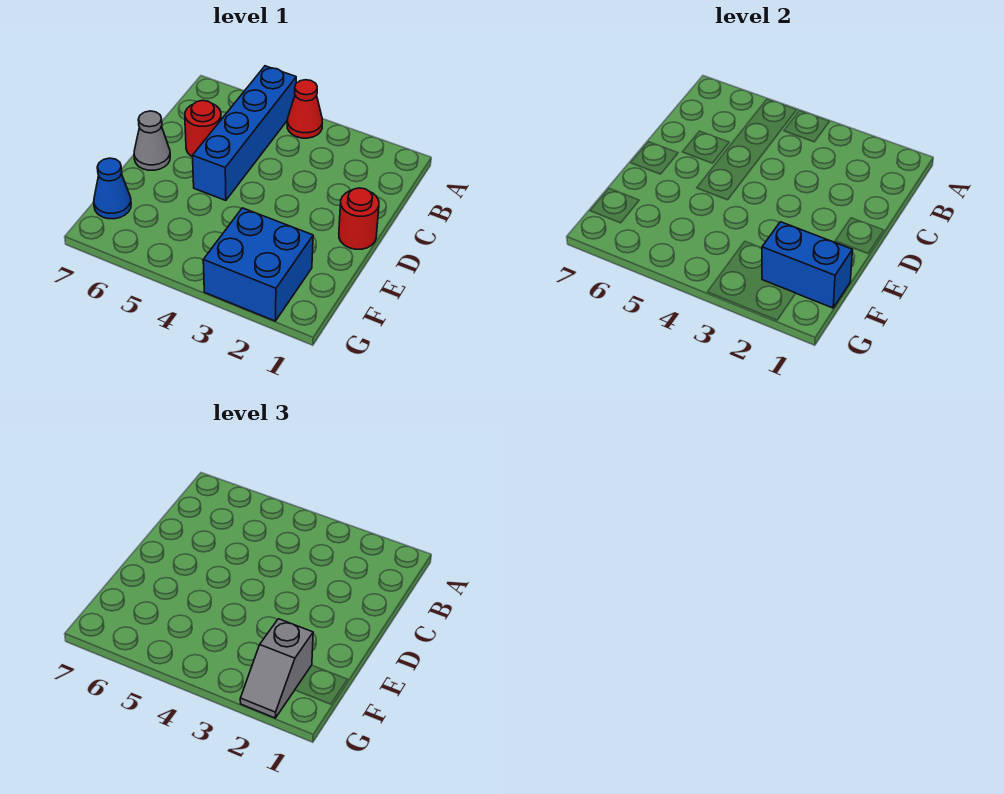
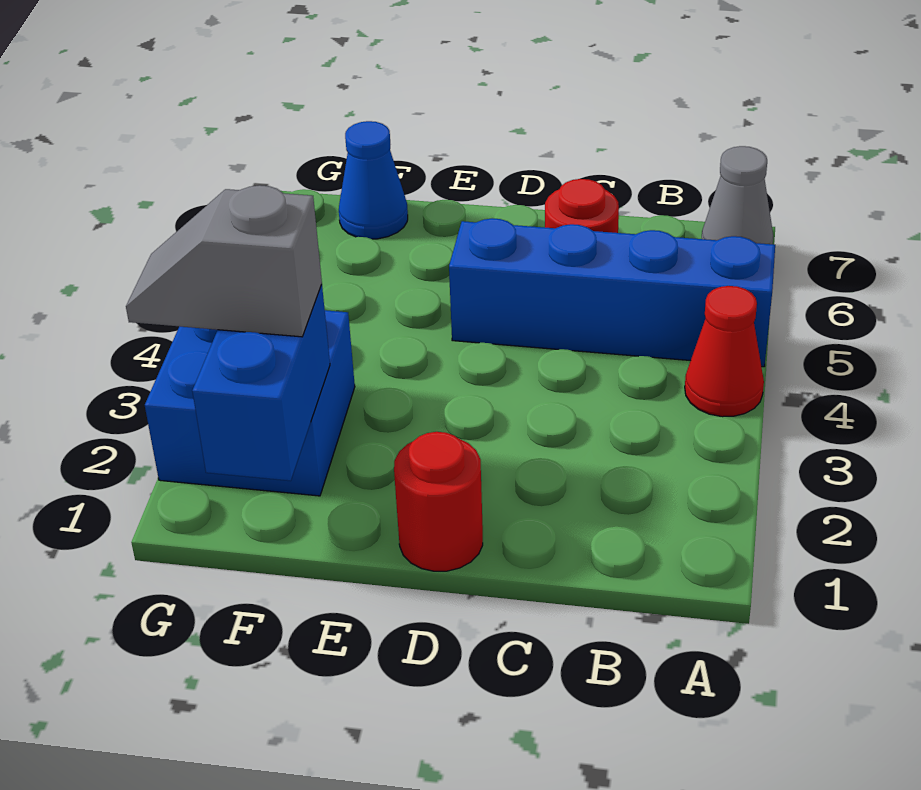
grey 1x1 cone [134,111,170,170] -> grey 1x1 cone moved to [702,146,773,244]

